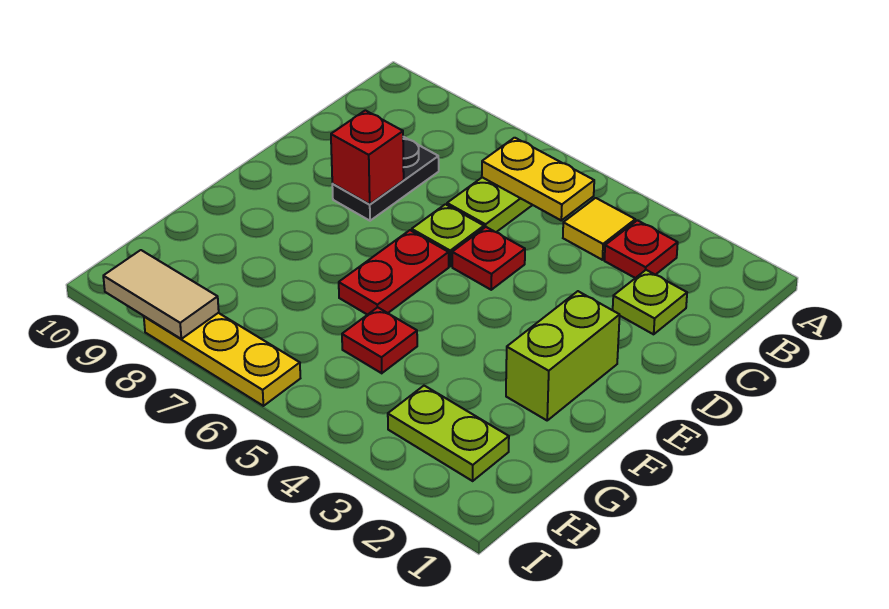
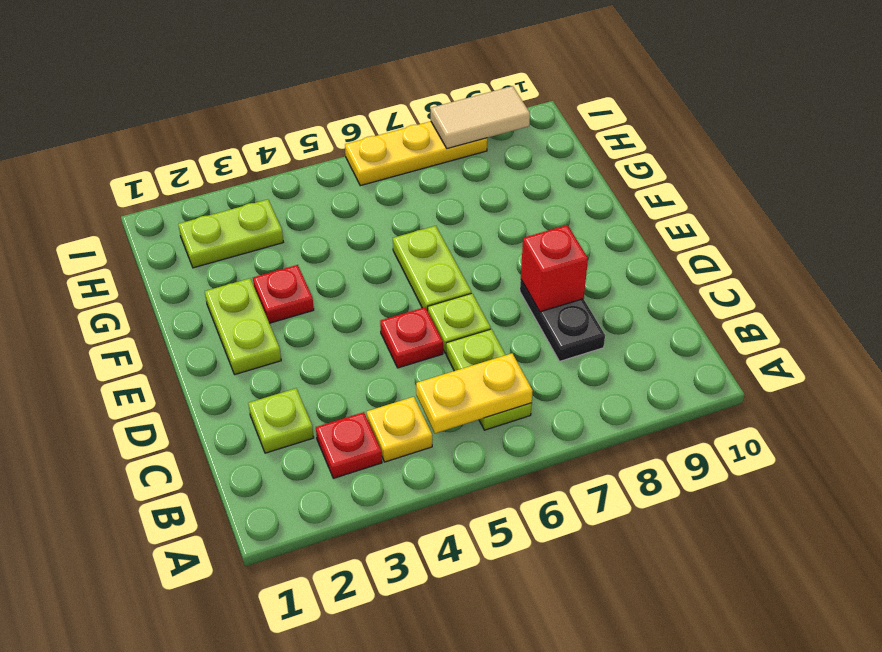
yellow 1x1 tile [563,198,635,260] -> yellow 1x1 plate [367,397,432,462]
lime 1x2 brick [506,291,620,420] -> lime 1x2 plate [205,278,281,374]
red 1x2 plate [339,230,449,315] -> lime 1x2 plate [393,226,471,311]
red 1x1 plate [342,307,417,373] -> red 1x1 plate moved to [253,265,314,323]

